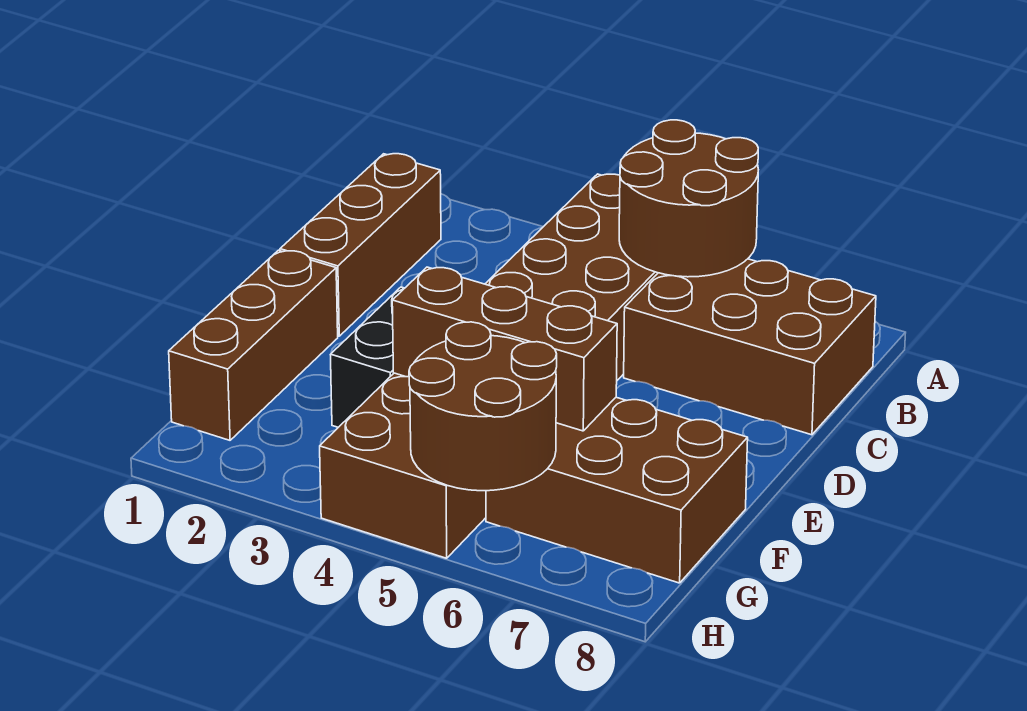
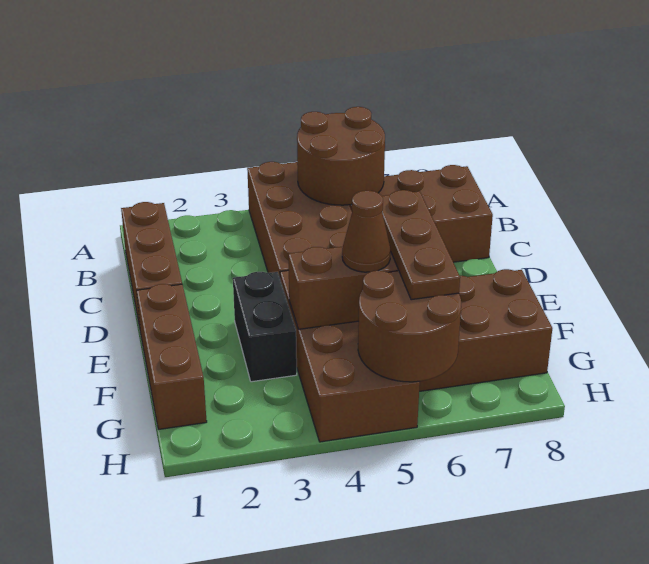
none -> brown 1x3 plate [382,190,460,300]
none -> brown 1x1 cone [342,191,391,272]

